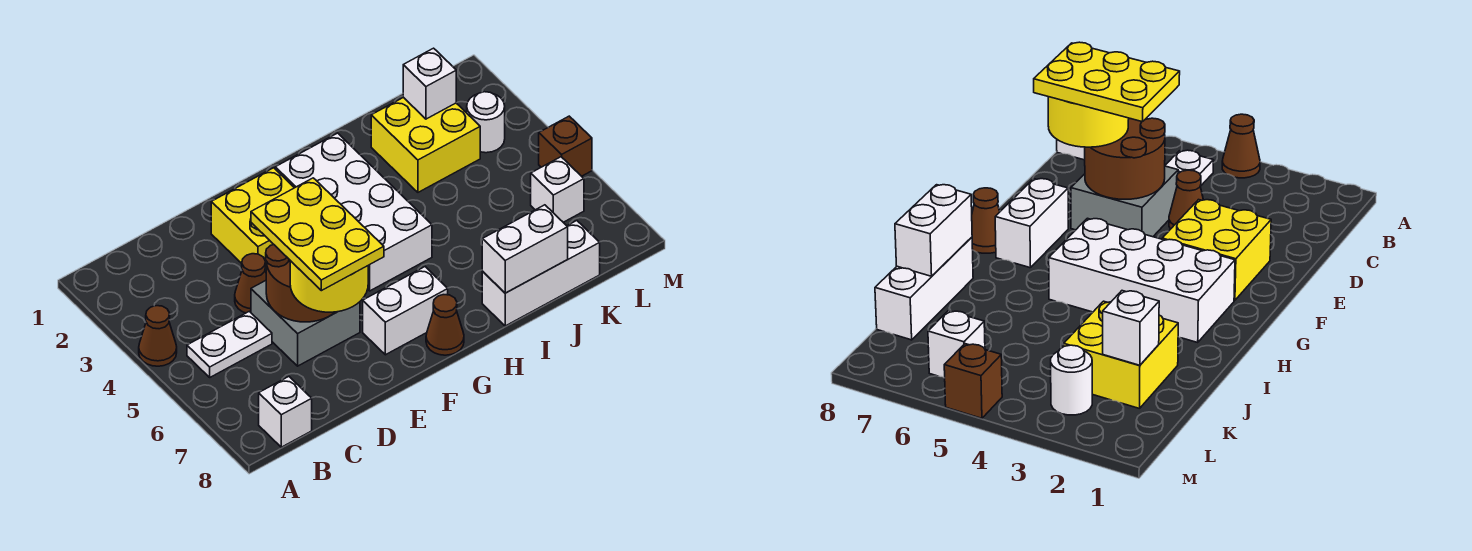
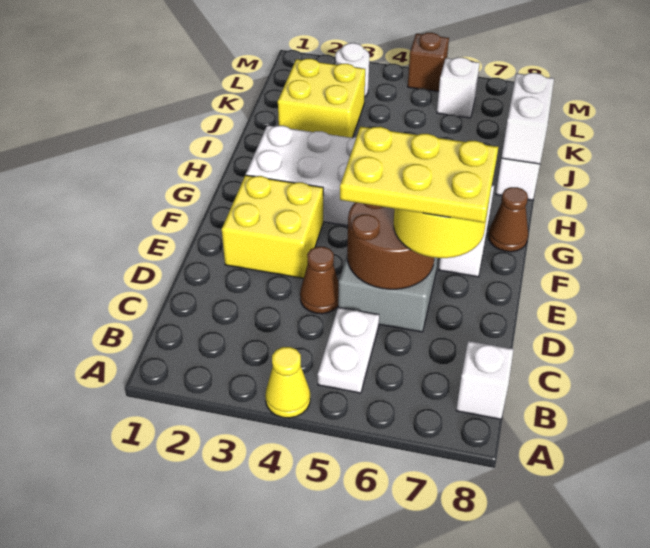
brown 1x1 cone [139,306,177,366] -> yellow 1x1 cone [265,347,310,418]
white 1x1 brick [403,48,456,119] -> none

